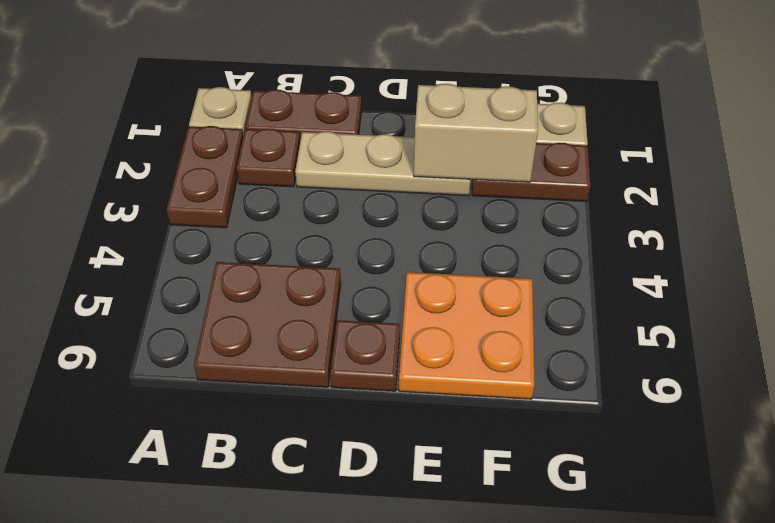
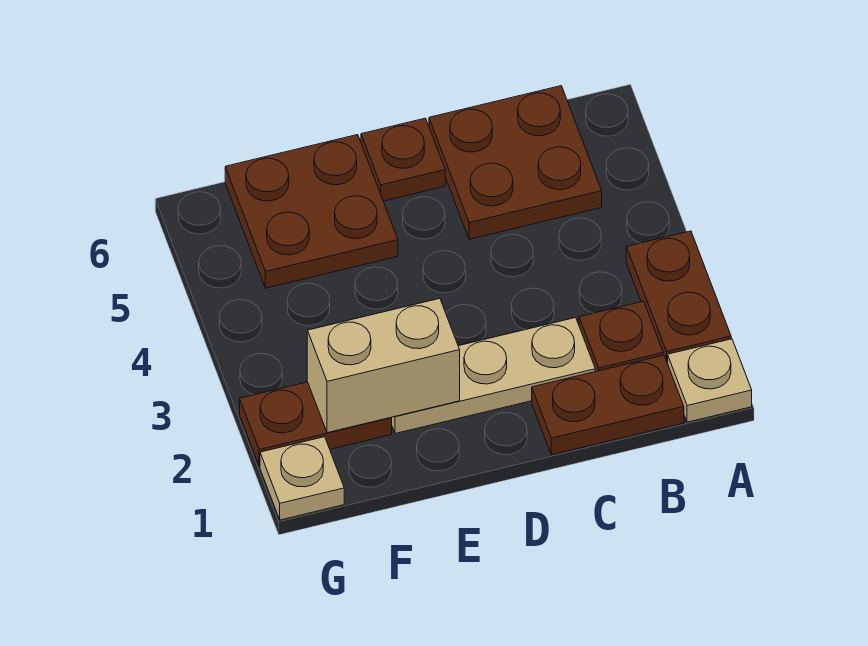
orange 2x2 plate [399,272,535,399] -> brown 2x2 plate [225,135,398,288]

